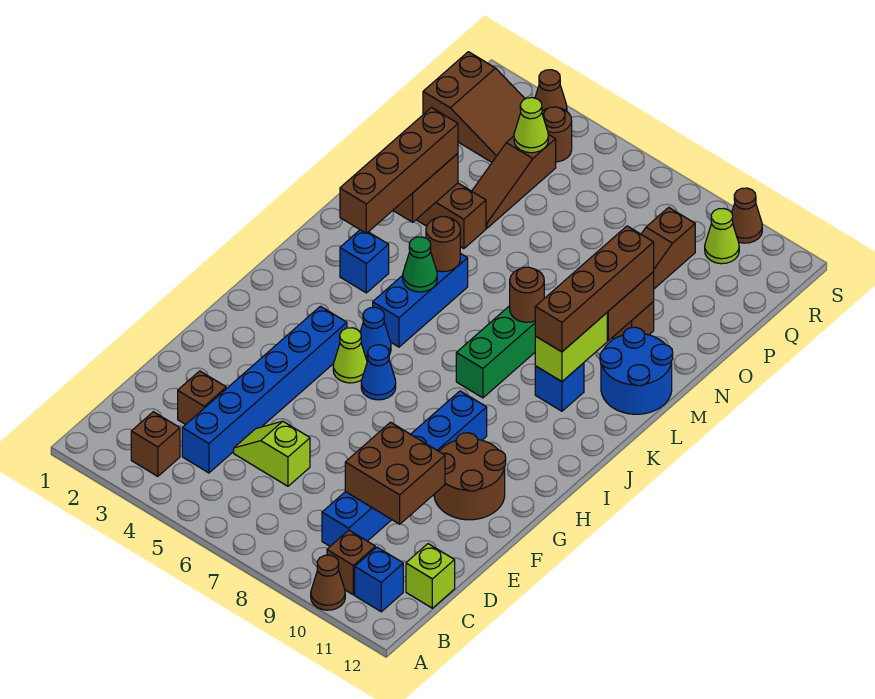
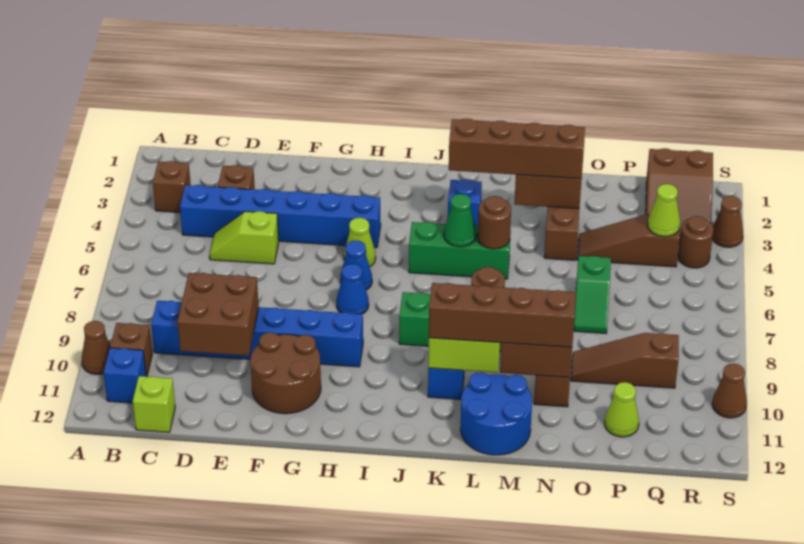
lime 1x2 slope [234,421,310,486] -> lime 1x2 slope turned to [210,211,279,264]
blue 1x1 cone [360,307,391,361] -> blue 1x1 cone moved to [336,264,369,314]
blue 1x3 brick [373,253,468,347] -> green 1x3 brick [409,222,511,279]
none -> green 1x2 slope [574,256,611,334]
lime 1x1 cone [705,208,739,264] -> lime 1x1 cone moved to [605,382,639,437]

